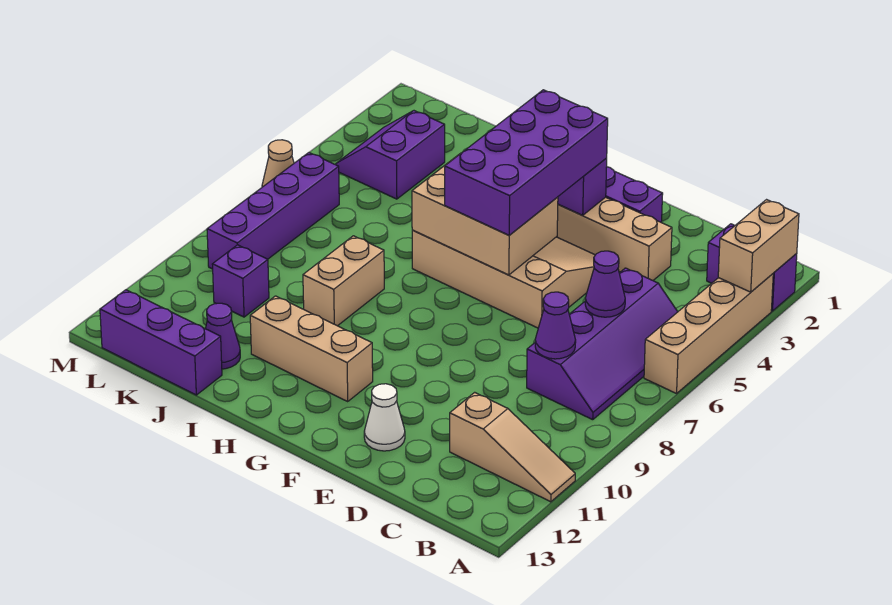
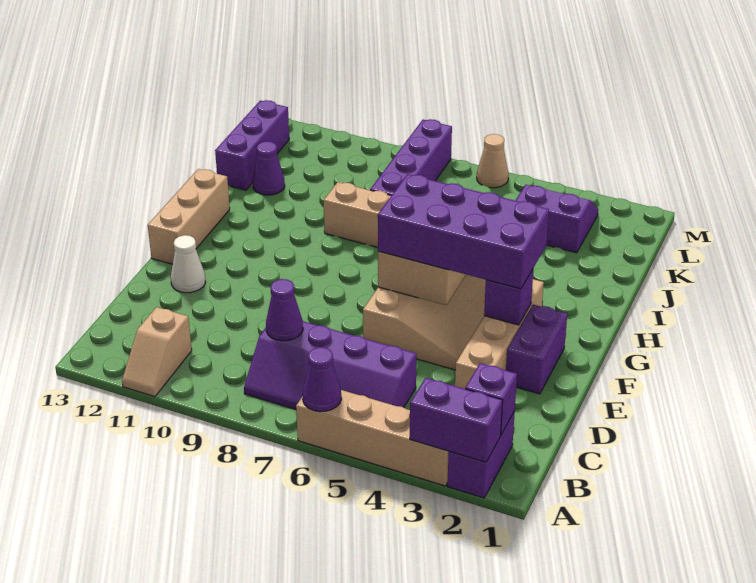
tan 1x2 brick [718,200,799,292] -> purple 1x2 brick [410,378,503,462]
tan 1x3 slope [450,392,575,502] -> tan 1x2 slope [122,307,192,397]
purple 1x1 cone [585,251,625,317] -> purple 1x1 cone moved to [303,347,341,412]
tan 1x3 brick [250,296,373,401] -> tan 1x3 brick moved to [148,169,230,264]
purple 1x1 brick [212,245,269,317] -> purple 1x1 brick moved to [465,363,517,434]
purple 1x4 brick [207,153,339,269] -> purple 1x4 brick turned to [370,119,452,196]

